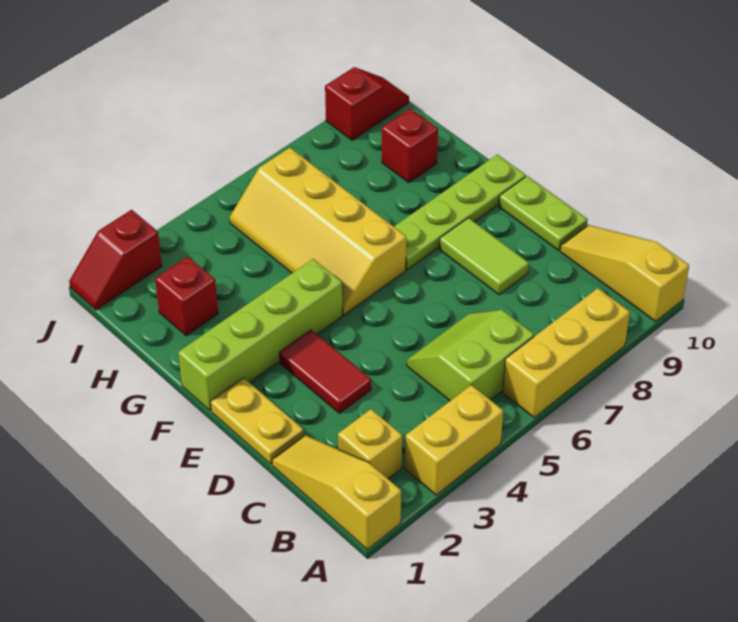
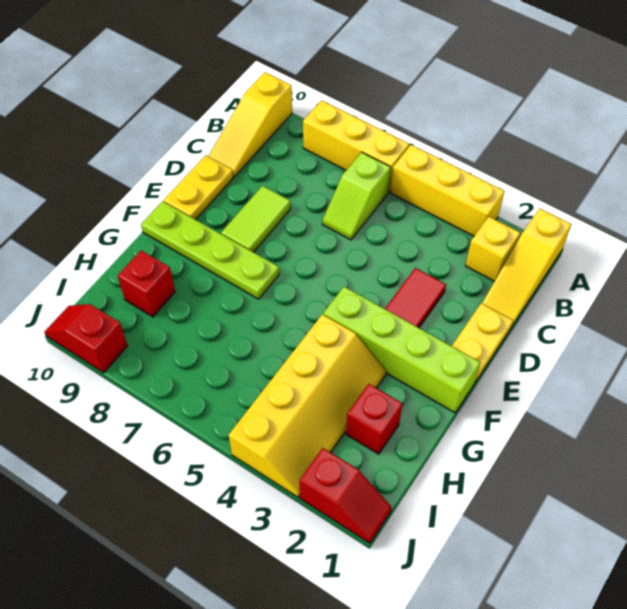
yellow 1x2 brick [405,385,503,495] -> yellow 1x3 brick [390,145,504,236]
lime 2x2 slope [407,310,534,401] -> lime 1x2 slope [323,152,391,240]
lime 1x2 plate [499,176,588,250] -> yellow 1x2 plate [164,155,233,220]
yellow 2x4 slope [230,148,406,315] -> yellow 2x4 slope moved to [229,314,386,497]

